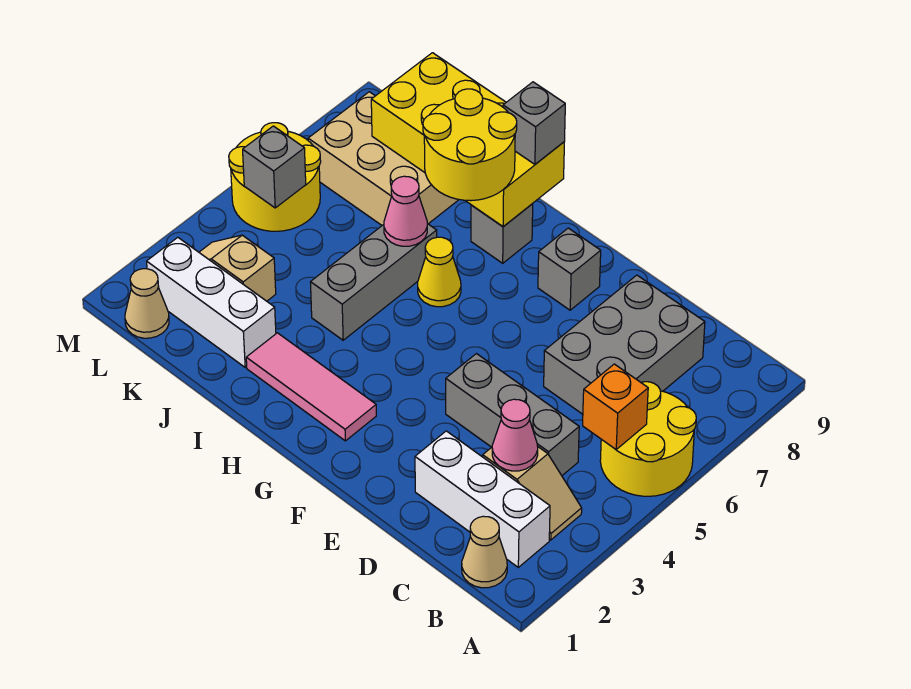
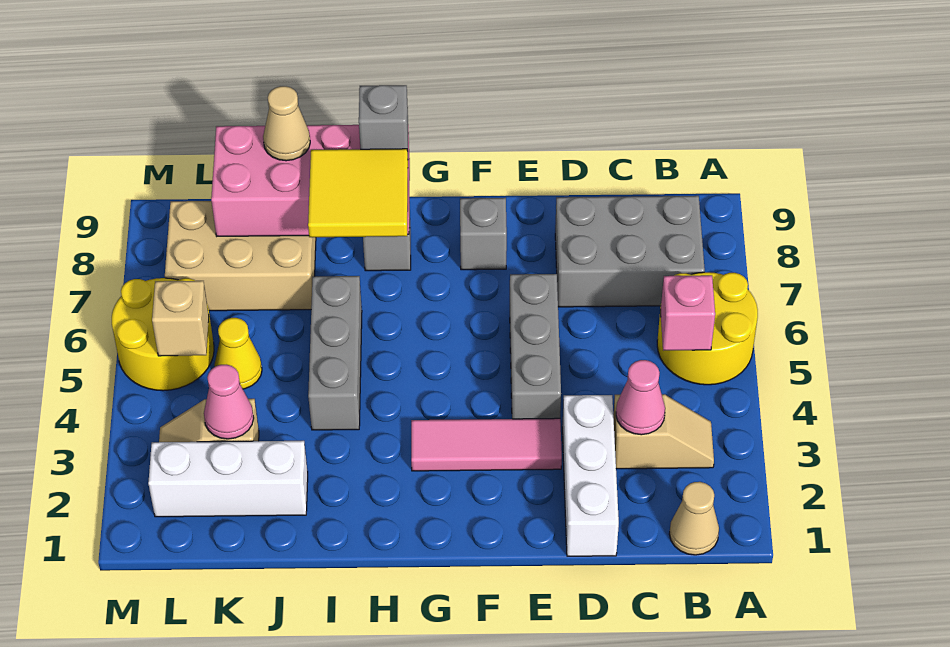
white 1x3 brick [415,431,550,567] -> white 1x3 brick turned to [562,395,619,556]
orange 1x1 brick [583,364,648,449] -> pink 1x1 brick [661,275,715,351]
grey 1x3 brick [446,354,579,475] -> grey 1x3 brick turned to [510,274,561,419]
grey 2x3 brick [544,275,705,414] -> grey 2x3 brick turned to [555,196,705,307]
pink 1x3 tile [246,333,376,441] -> pink 1x3 tile moved to [411,418,562,471]
yellow 1x1 cone [418,237,461,307] -> yellow 1x1 cone moved to [214,318,262,389]
yellow 2x2 round brick [423,89,517,201] -> yellow 2x2 tile [308,149,408,237]
yellow 2x4 brick [371,53,564,227] -> pink 2x4 brick [211,125,410,236]
pink 1x1 cone [384,176,427,246] -> pink 1x1 cone moved to [204,365,254,439]
tan 1x1 cone [125,269,169,338] -> tan 1x1 cone moved to [263,86,310,161]
grey 1x1 brick [243,126,306,208] -> tan 1x1 brick [152,281,209,356]

